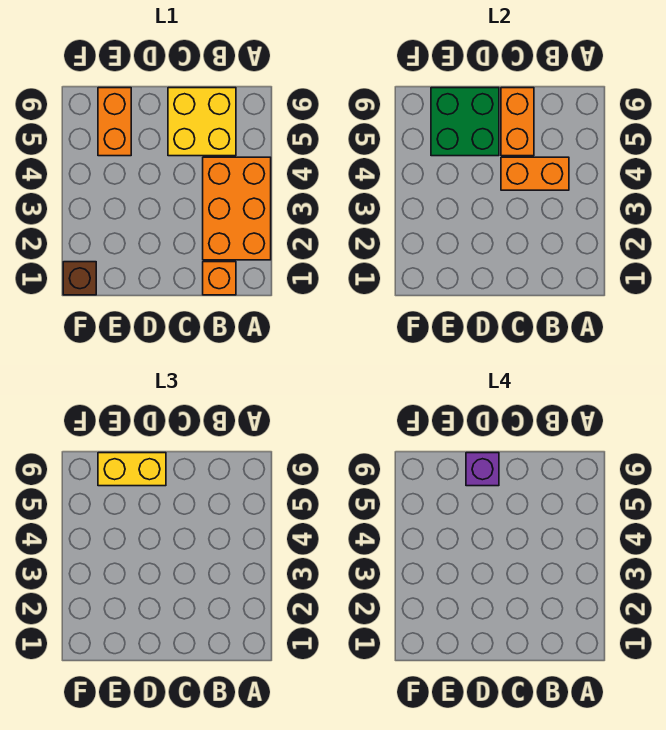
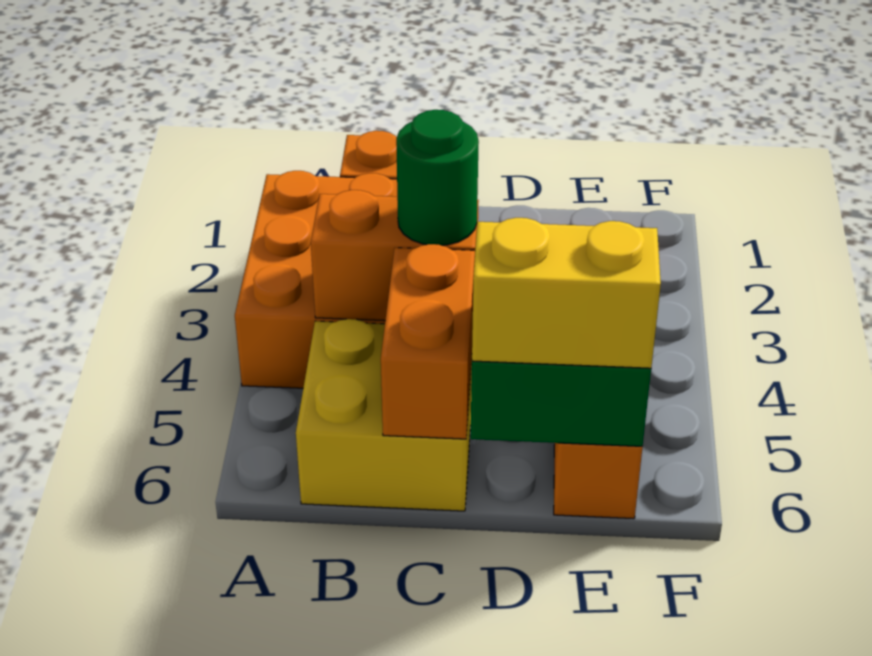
none -> green 1x1 round brick [396,110,479,245]
purple 1x1 brick [466,453,499,486] -> none
brown 1x1 brick [63,262,96,295] -> none

